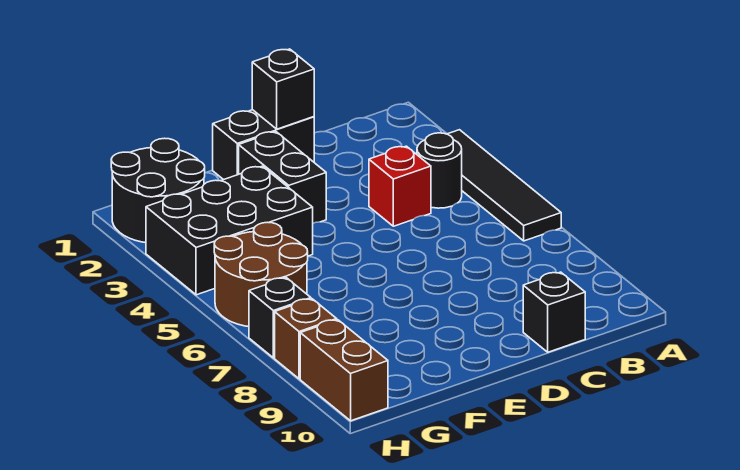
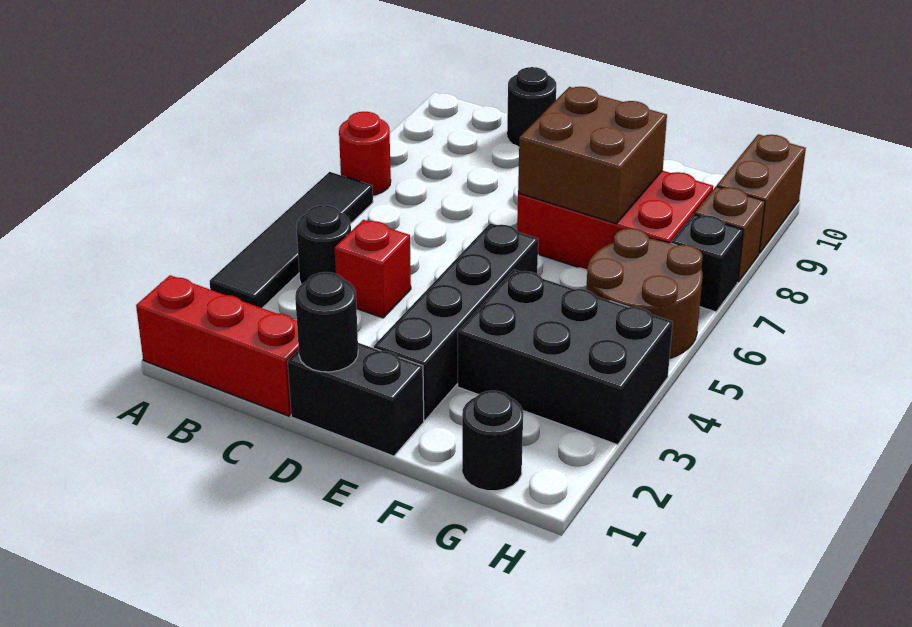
none -> red 1x3 brick [136,275,299,416]
none -> red 1x1 round brick [339,112,391,195]
black 1x1 brick [523,272,585,352] -> black 1x1 round brick [507,67,556,146]
black 1x1 brick [252,49,314,129] -> black 1x1 round brick [295,272,358,372]
black 1x2 brick [239,132,326,223] -> black 1x4 brick [374,223,538,420]
none -> red 2x3 brick [517,171,713,269]
none -> brown 2x2 brick [518,87,667,224]
black 2x2 round brick [111,138,205,243] -> black 1x1 round brick [462,391,523,491]

